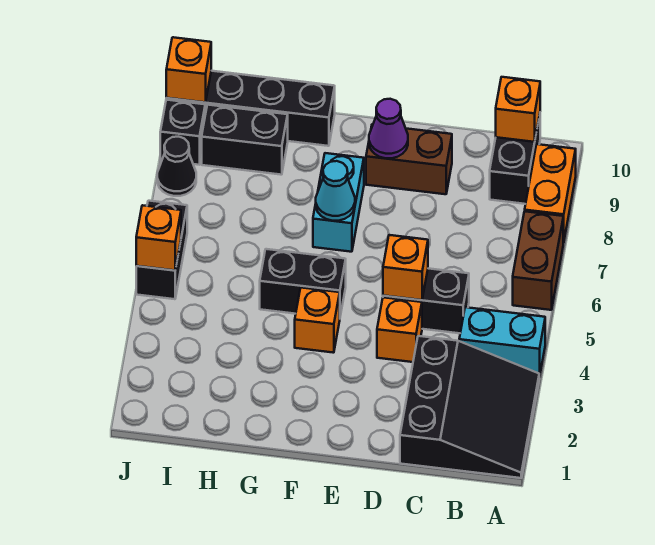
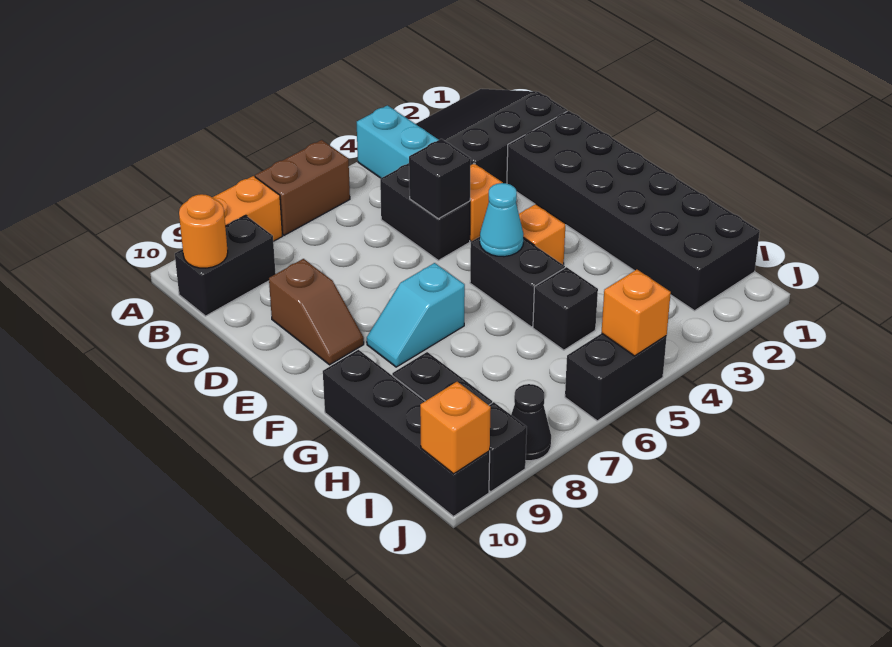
orange 1x1 brick [496,77,540,142] -> orange 1x1 round brick [179,194,228,268]
none -> black 2x6 brick [507,111,760,311]
orange 1x1 brick [383,235,428,300] -> black 1x1 brick [409,139,471,219]
brown 1x2 brick [366,124,452,194] -> brown 1x2 slope [269,259,364,365]
purple 1x1 cone [369,99,408,158] -> none
cyan 1x2 brick [313,153,364,252] -> cyan 1x2 slope [367,263,465,367]
cyan 1x1 cone [316,161,355,221] -> cyan 1x1 cone moved to [480,183,524,257]
none -> black 1x1 brick [533,267,598,350]

